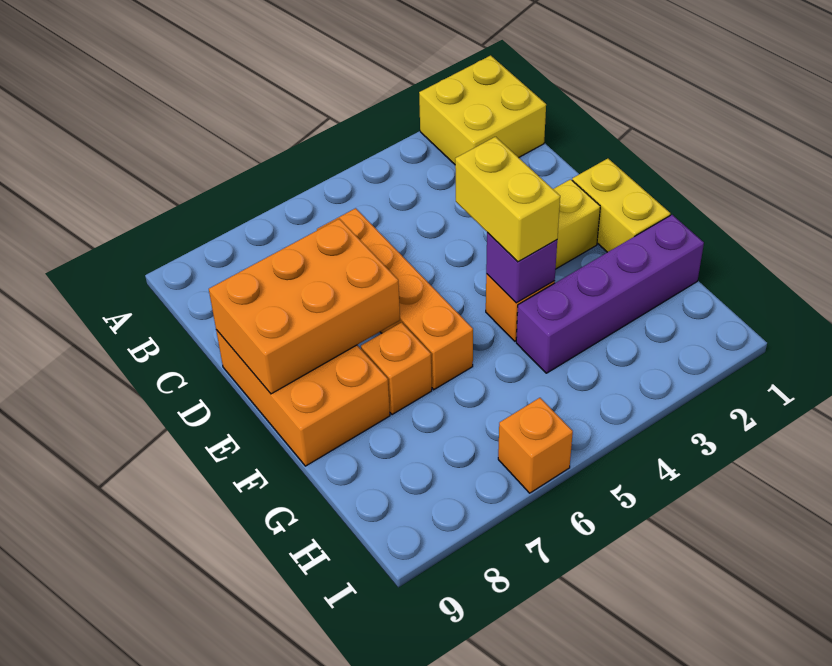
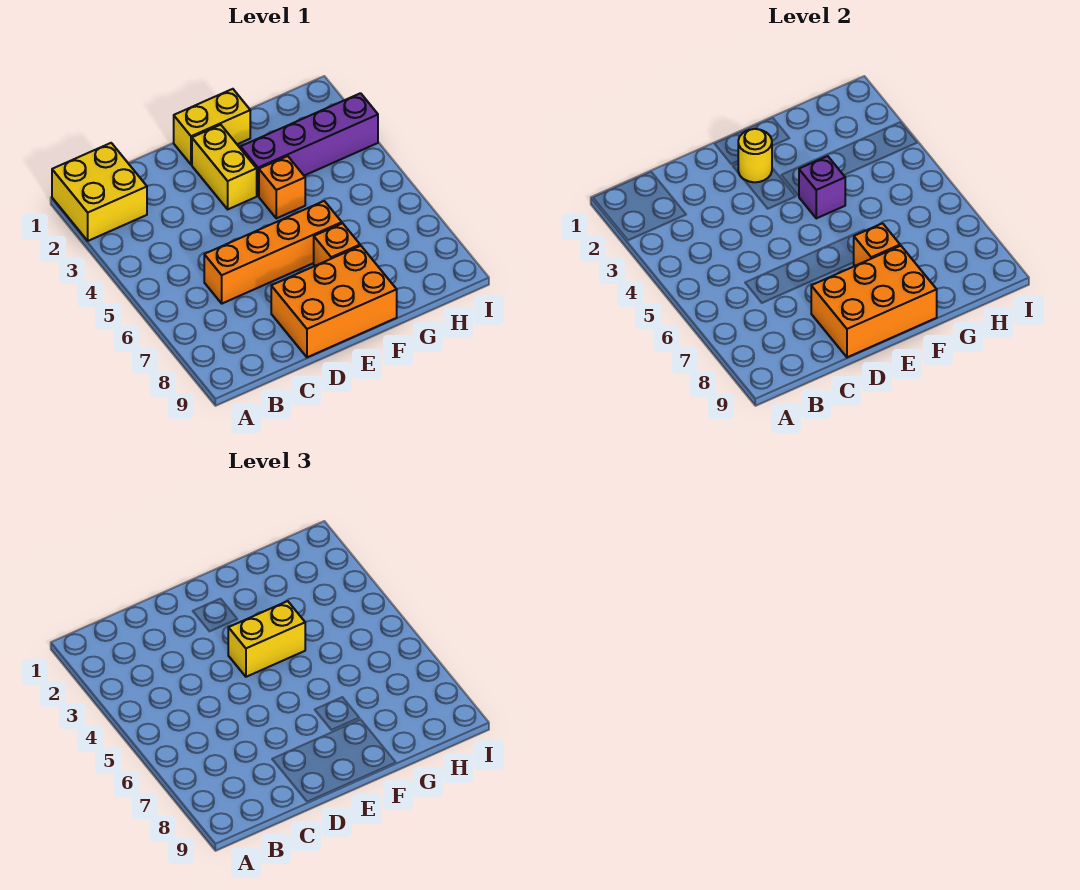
orange 2x3 brick [209,219,400,394] -> orange 2x3 brick turned to [811,246,937,357]
none -> yellow 1x1 round brick [738,129,772,182]
purple 1x4 brick [516,215,704,373] -> purple 1x4 brick turned to [241,93,378,196]
orange 1x1 brick [498,398,573,493] -> orange 1x1 brick moved to [853,223,900,266]

